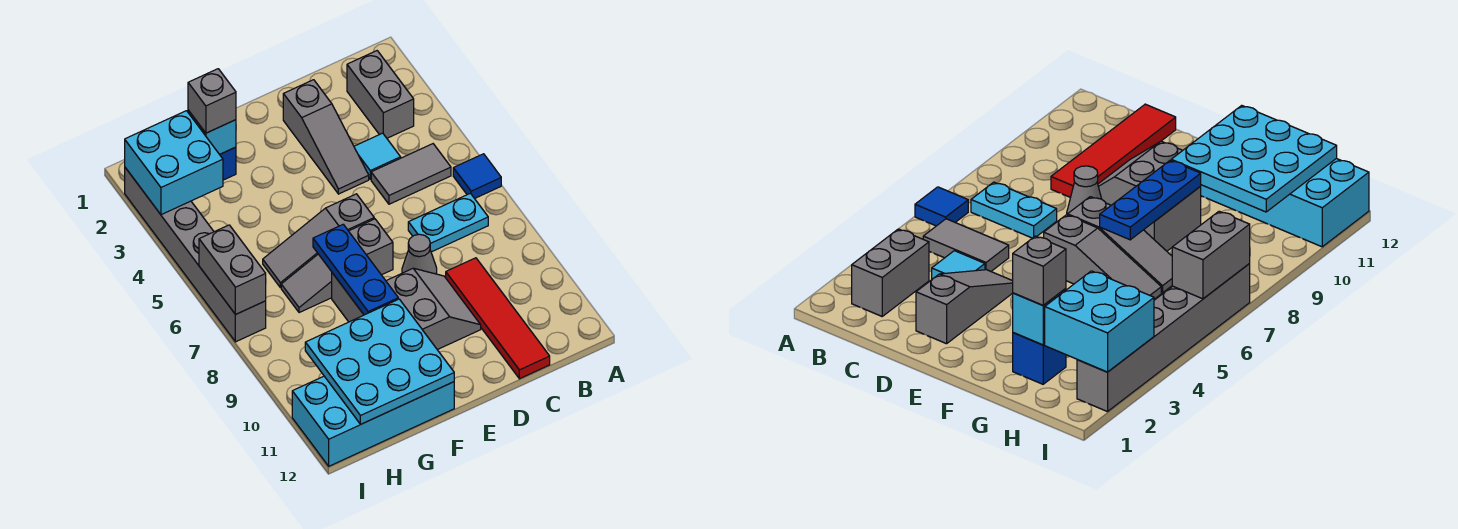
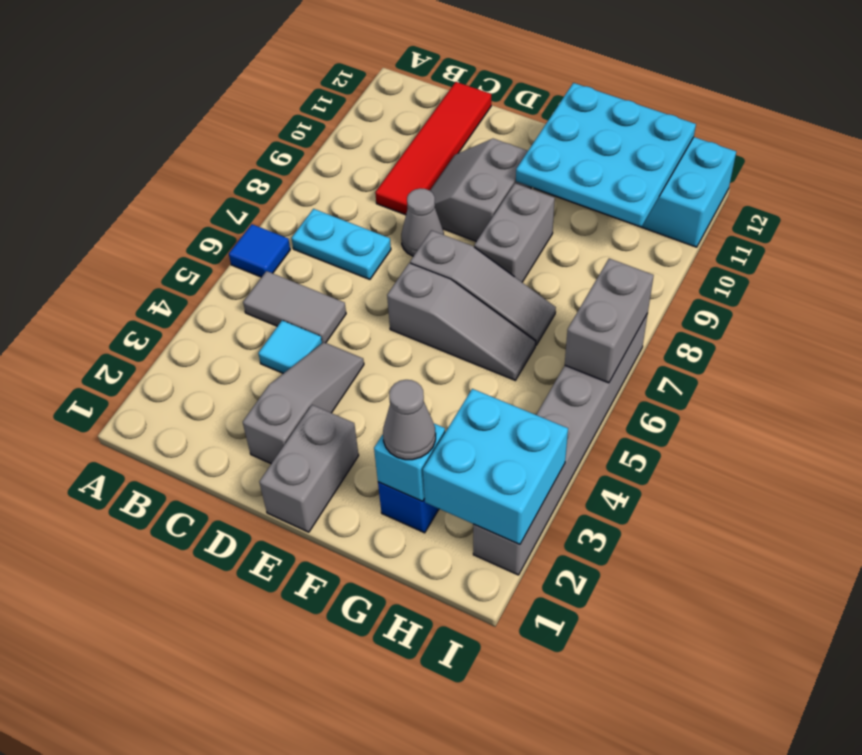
grey 1x2 brick [347,51,414,138] -> grey 1x2 brick moved to [259,405,359,532]
blue 1x3 plate [313,224,398,315] -> none
grey 1x1 brick [188,69,236,133] -> grey 1x1 cone [383,380,436,460]

